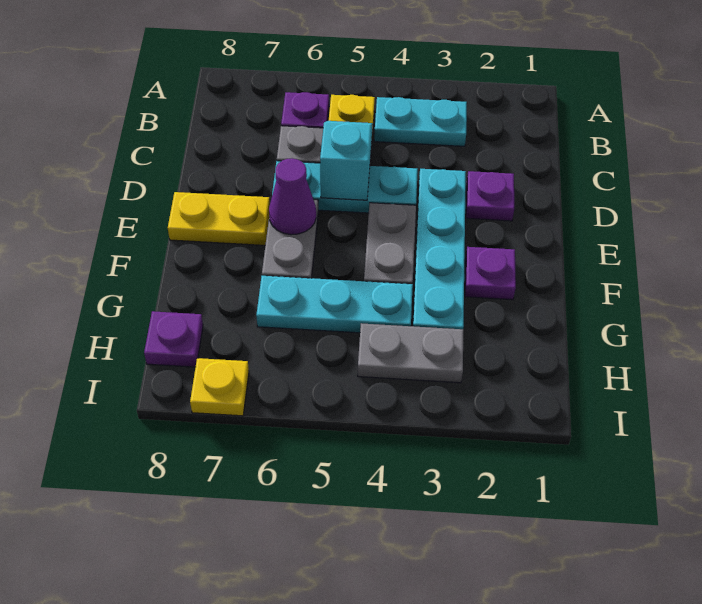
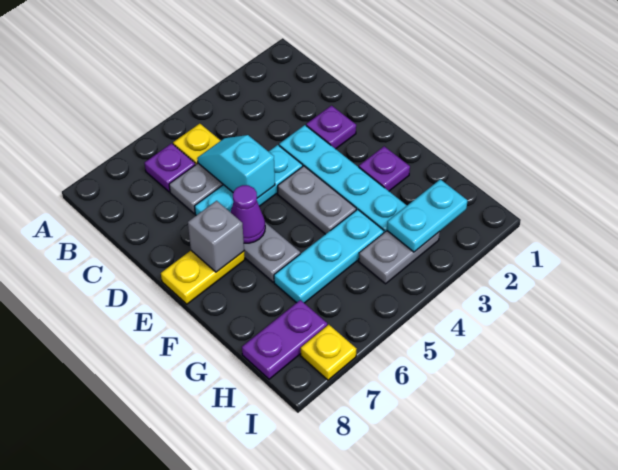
cyan 1x2 plate [374,97,467,146] -> cyan 1x2 plate moved to [387,179,468,252]
none -> grey 1x1 brick [188,201,244,272]
purple 1x1 plate [144,311,203,367] -> purple 1x2 plate [242,300,327,379]

